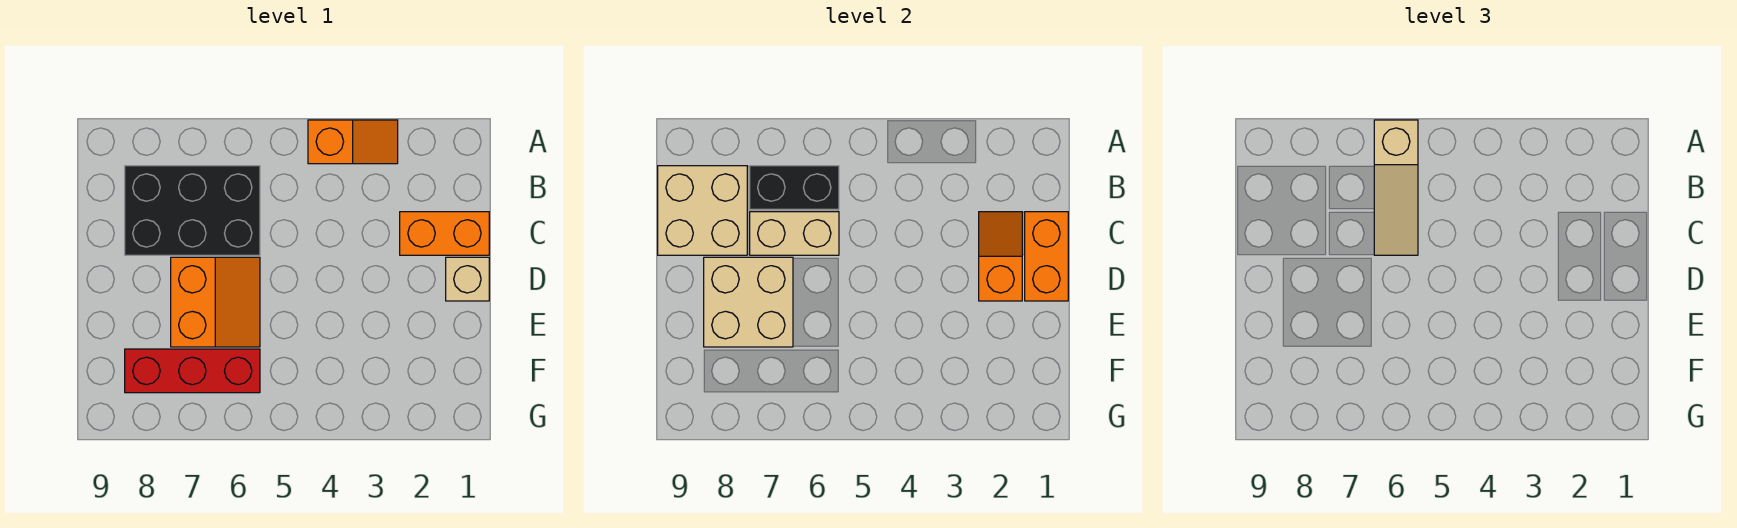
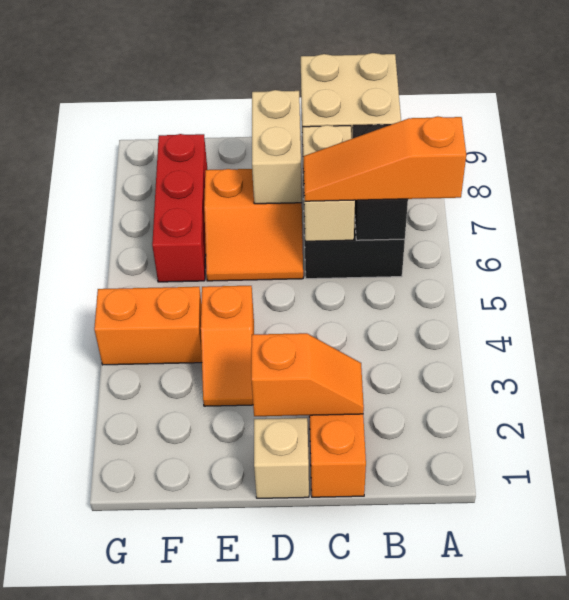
orange 1x2 slope [308,120,398,164] -> orange 1x2 slope moved to [201,286,254,406]
tan 1x3 slope [1374,120,1418,255] -> orange 1x3 slope [304,116,466,201]
orange 1x2 brick [1025,212,1068,301] -> orange 1x2 brick moved to [94,287,202,365]
tan 2x2 brick [704,257,793,347] -> tan 1x2 brick [252,90,302,204]

